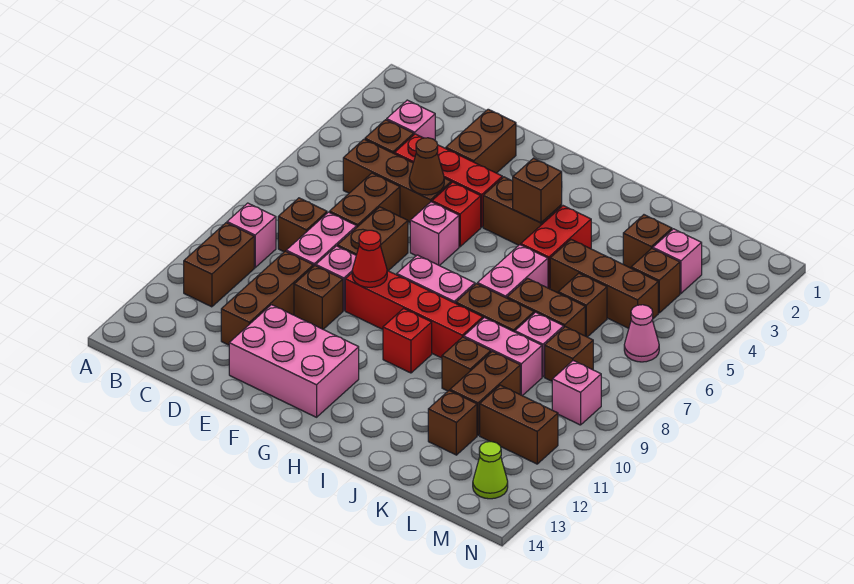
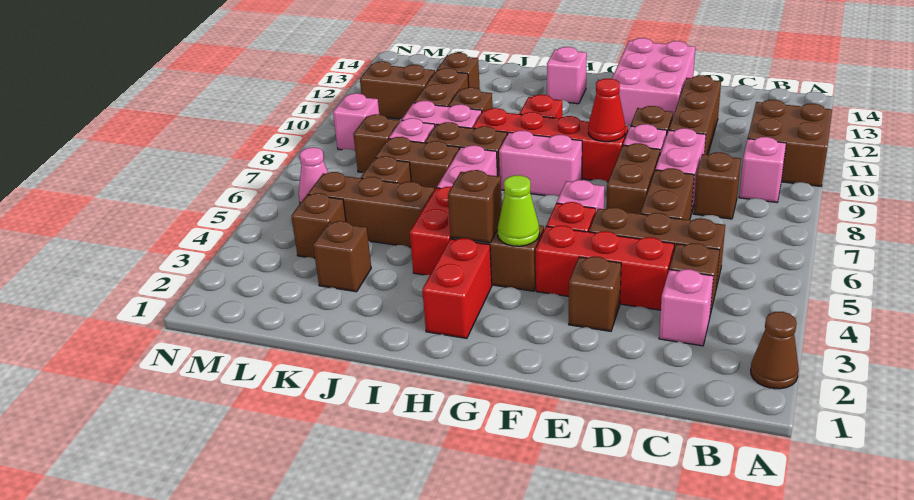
brown 1x2 brick [184,223,254,307] -> brown 2x2 brick [748,100,832,186]
brown 1x2 brick [446,109,516,173] -> brown 1x1 brick [569,257,621,331]
brown 1x1 cone [409,138,444,195] -> brown 1x1 cone moved to [751,312,799,389]
pink 2x3 brick [229,305,359,417] -> pink 2x3 brick turned to [612,38,695,126]
none -> red 1x2 brick [422,238,492,338]
pink 1x1 brick [653,229,702,293] -> pink 1x1 brick moved to [547,47,587,104]
lime 1x1 cone [473,442,508,499] -> lime 1x1 cone moved to [497,175,539,246]

